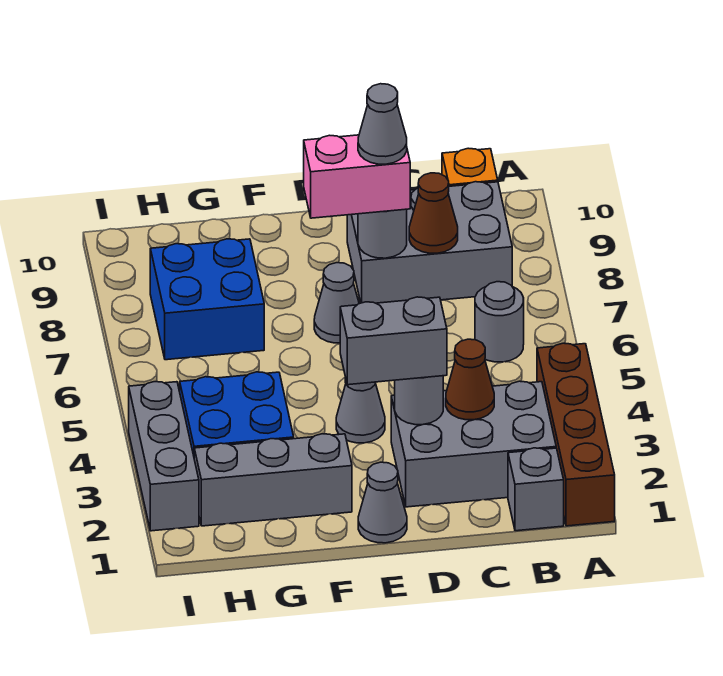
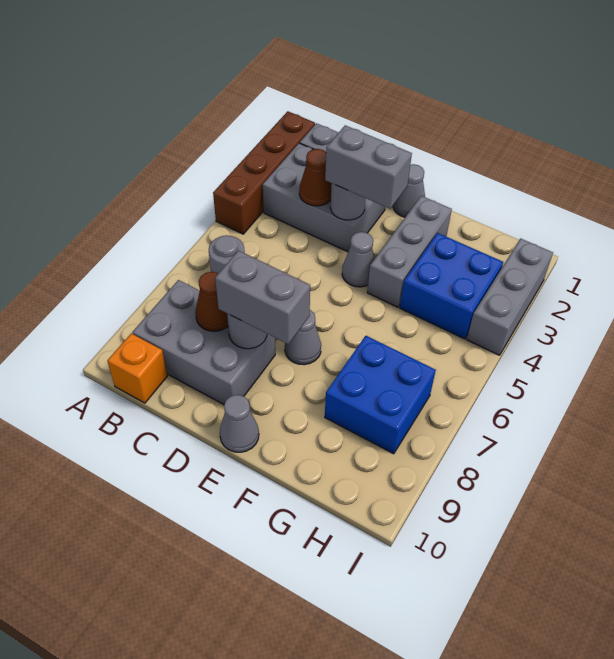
pink 1x2 brick [304,135,410,218] -> grey 1x2 brick [215,251,310,344]
grey 1x1 cone [358,84,407,164] -> grey 1x1 cone moved to [220,395,259,452]
grey 1x3 brick [194,434,352,526] -> grey 1x3 brick turned to [367,196,452,307]

